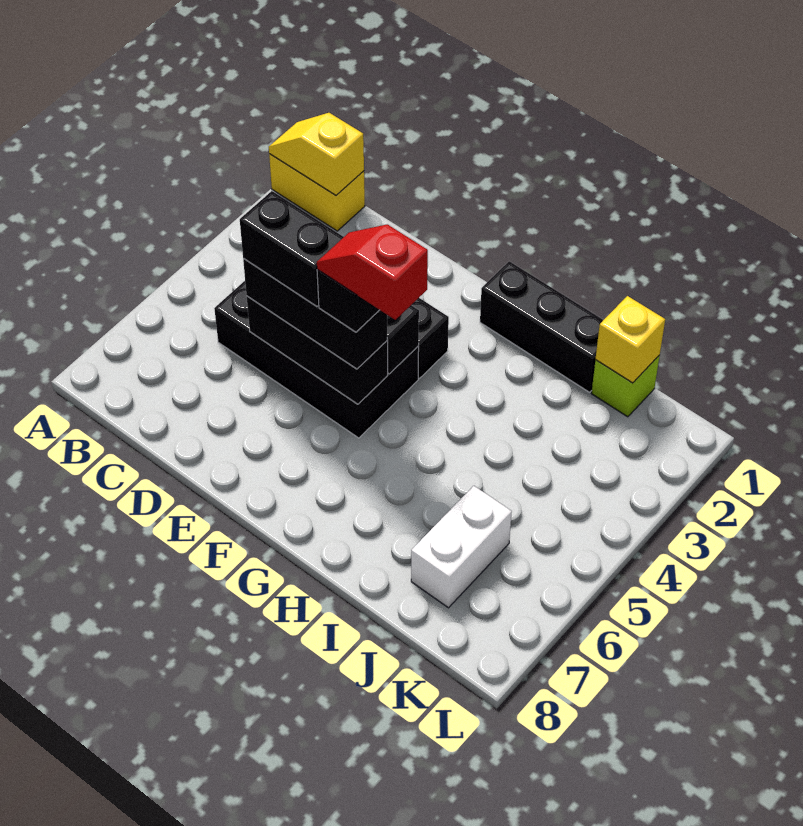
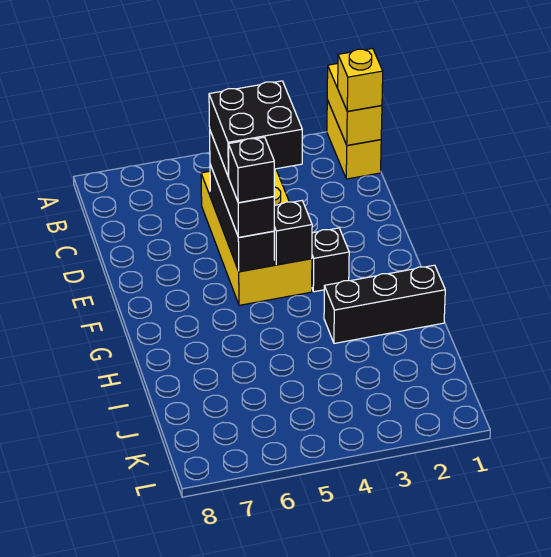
yellow 1x2 slope [269,113,364,195] -> yellow 1x2 brick [327,64,382,145]
black 2x4 brick [214,281,419,438] -> yellow 2x4 brick [201,169,312,305]
black 1x2 brick [240,191,343,306] -> black 2x2 brick [209,81,302,177]
red 1x2 slope [317,224,428,320] -> none
black 1x3 brick [480,261,603,392] -> black 1x3 brick turned to [324,265,445,343]
lime 1x1 brick [591,355,660,417] -> none
yellow 1x1 brick [595,296,665,383] -> yellow 1x1 brick moved to [338,48,383,111]
white 1x2 brick [411,486,512,608] -> none

